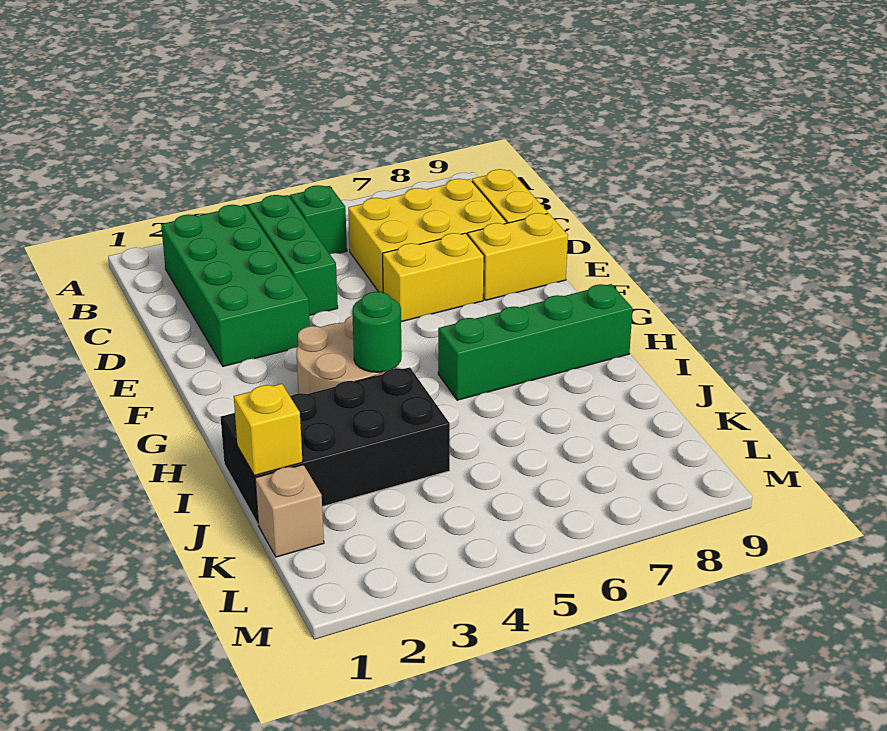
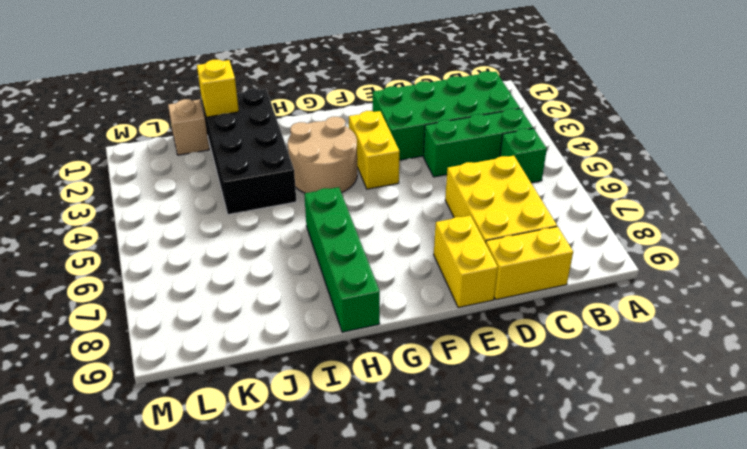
yellow 1x2 brick [383,233,484,322] -> yellow 1x2 brick moved to [349,111,400,189]
green 1x1 round brick [352,292,402,372] -> none

